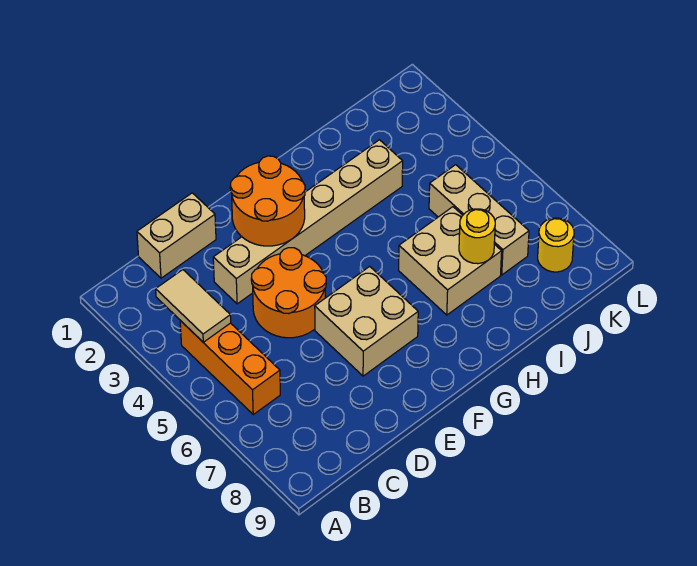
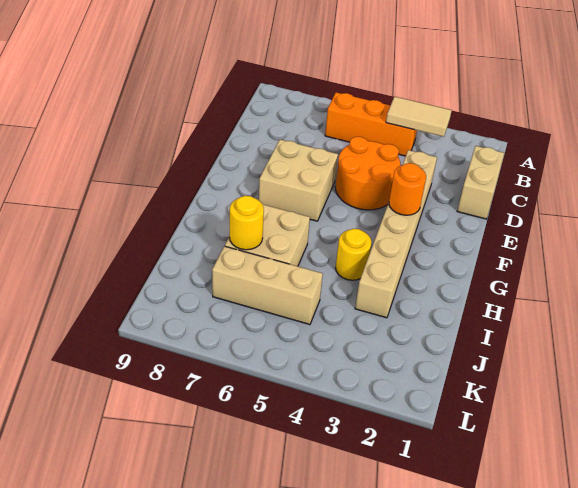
orange 2x2 round brick [230,156,305,246] -> orange 1x1 round brick [389,163,426,215]
yellow 1x1 round brick [538,218,574,272] -> yellow 1x1 round brick moved to [336,229,371,280]

